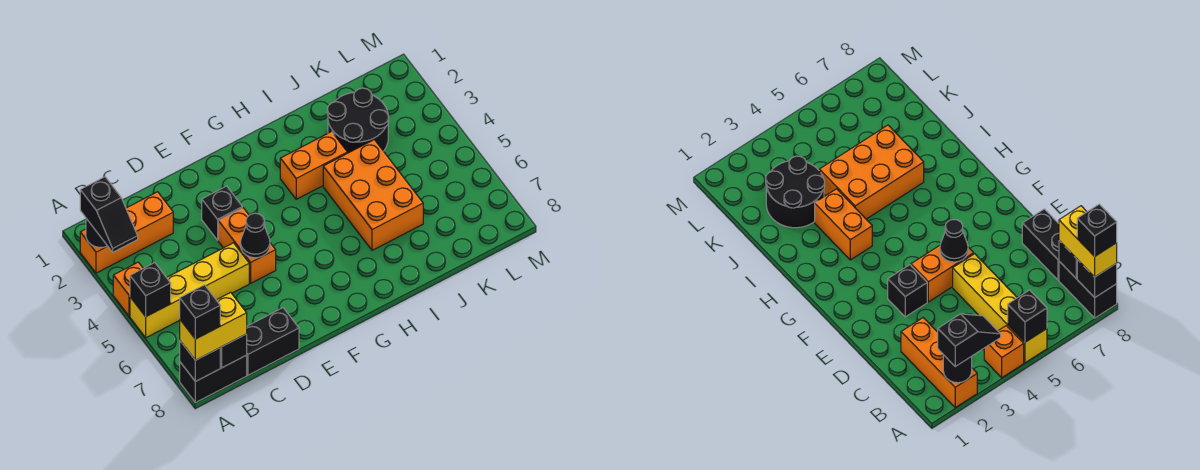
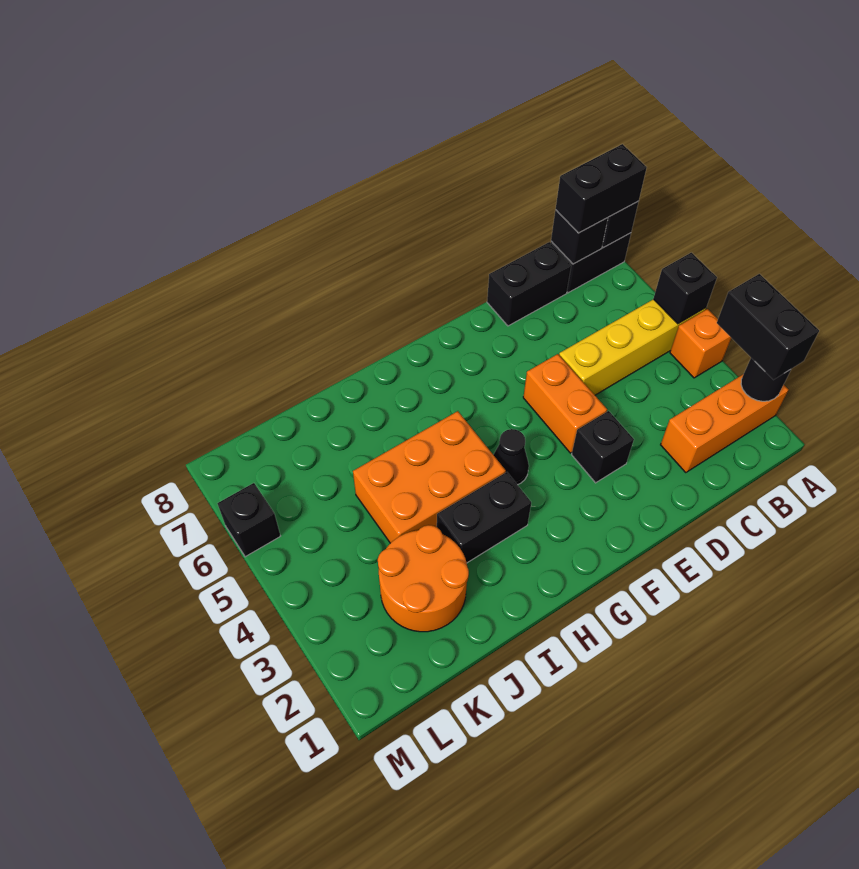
black 1x2 slope [80,177,138,252] -> black 1x2 brick [717,274,819,380]
yellow 1x2 brick [180,292,247,360] -> black 1x2 brick [556,144,647,233]
black 1x1 brick [180,285,220,339] -> black 1x1 brick moved to [217,483,280,557]
black 1x1 cone [240,213,270,258] -> black 1x1 cone moved to [493,429,529,485]
orange 1x2 brick [280,132,347,199] -> black 1x2 brick [437,472,531,563]
orange 2x3 brick [323,140,423,250] -> orange 2x3 brick turned to [353,411,506,543]
black 2x2 round brick [327,88,389,153] -> orange 2x2 round brick [378,525,469,632]

